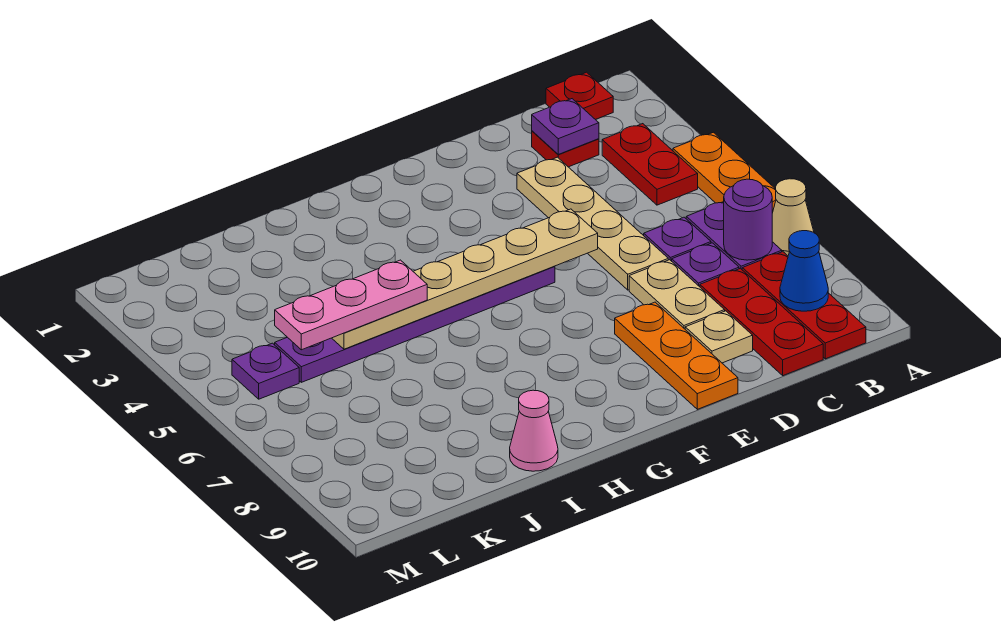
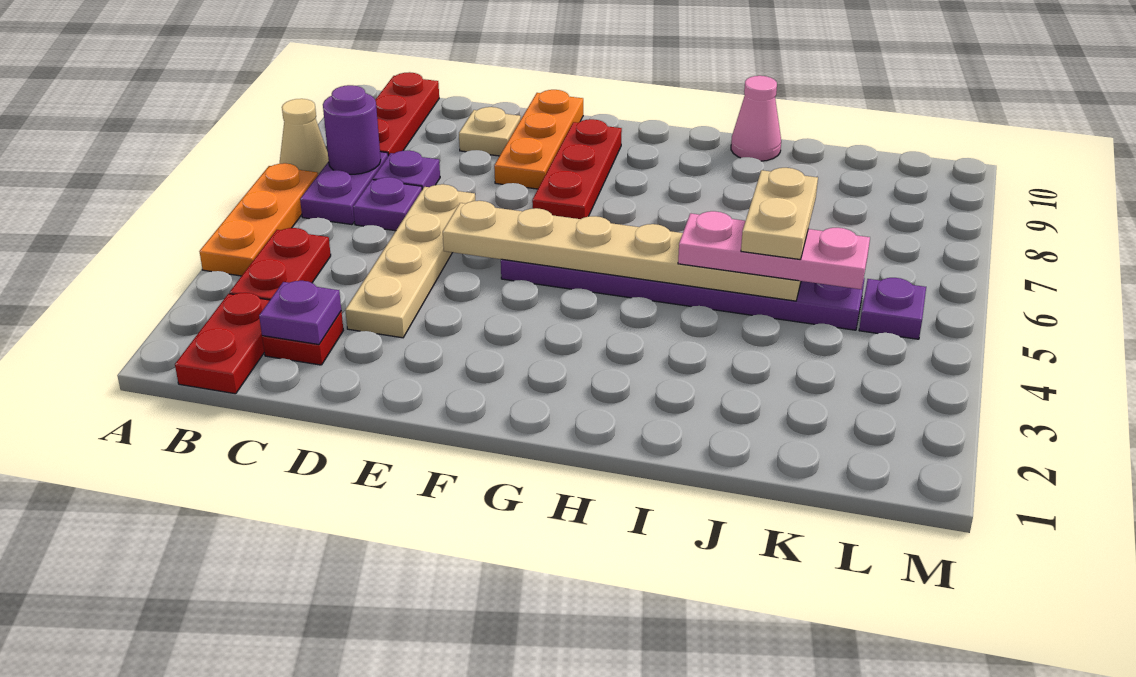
red 1x1 plate [546,72,613,120] -> red 1x2 plate [175,293,270,394]
blue 1x1 cone [780,231,828,311] -> none
red 1x3 plate [700,268,823,376] -> red 1x3 plate moved to [532,119,622,219]
tan 1x2 plate [629,260,725,329] -> tan 1x2 plate moved to [741,168,818,259]

